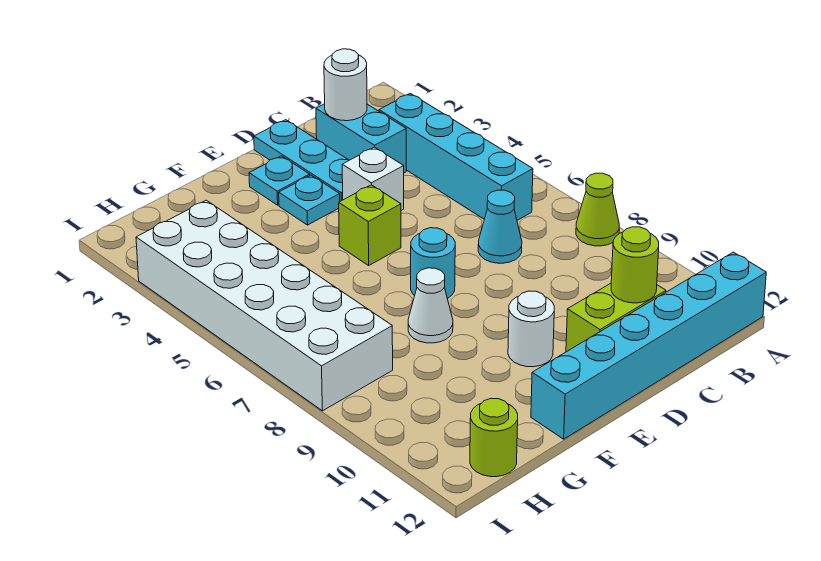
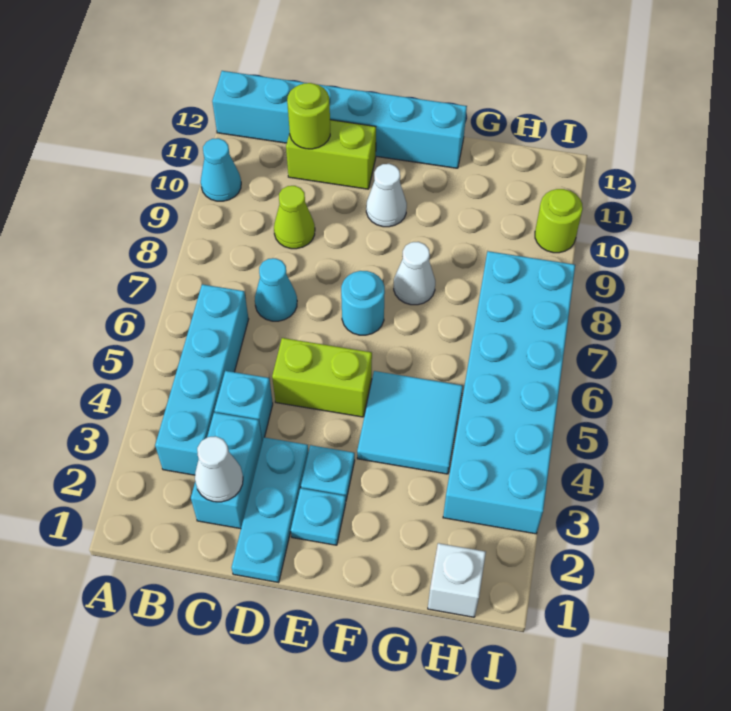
lime 1x1 cone [576,173,619,246] -> lime 1x1 cone moved to [274,186,315,249]
none -> cyan 1x1 cone [201,138,241,201]
white 1x1 round brick [324,49,367,121] -> white 1x1 cone [195,436,243,502]
none -> cyan 1x1 brick [215,371,273,442]
white 1x1 brick [342,147,404,211] -> white 1x1 brick moved to [428,543,486,617]
lime 1x1 brick [339,185,401,265] -> lime 1x2 brick [272,338,372,417]
white 1x1 round brick [508,291,554,367] -> white 1x1 cone [366,164,407,227]
none -> cyan 2x2 tile [357,371,463,474]
white 2x6 brick [136,200,393,411] -> cyan 2x6 brick [443,251,575,534]
lime 1x1 round brick [470,398,518,477] -> lime 1x1 round brick moved to [535,189,583,253]

